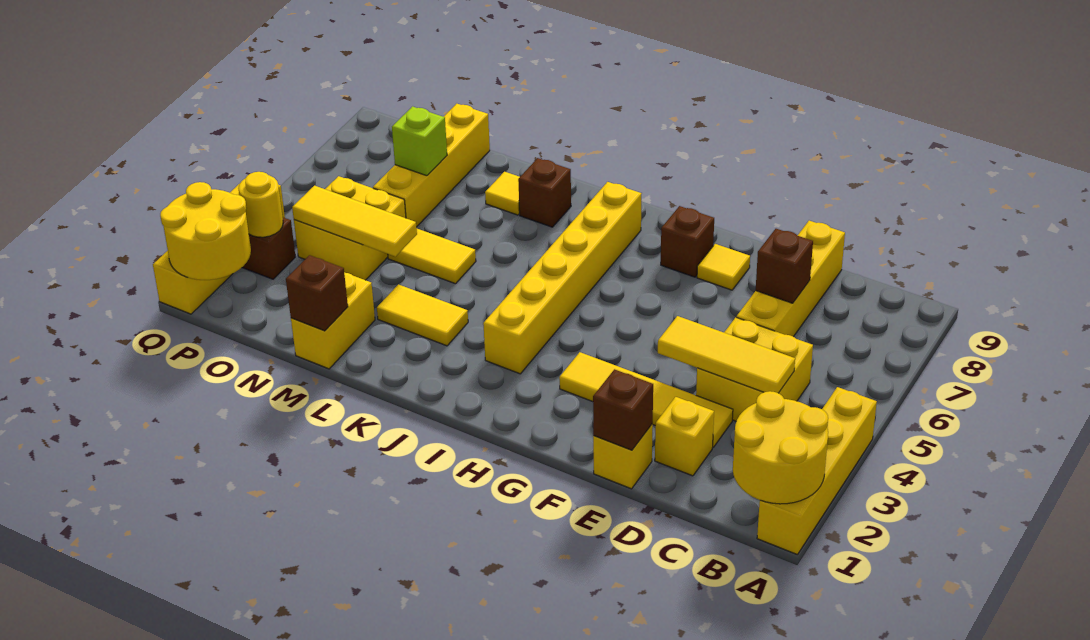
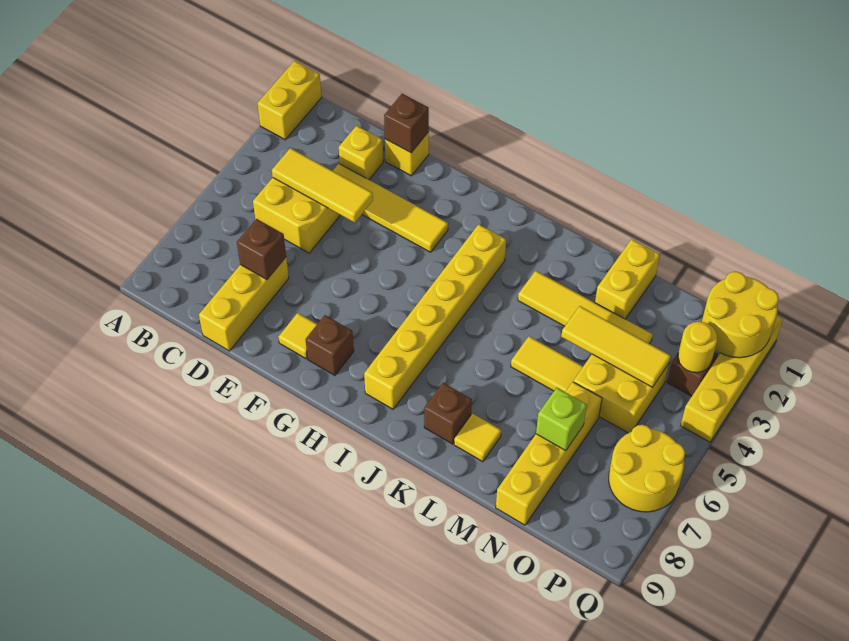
yellow 1x4 brick [757,387,877,555] -> yellow 1x2 brick [257,61,322,140]
yellow 2x2 round brick [733,391,828,504] -> yellow 2x2 round brick moved to [609,425,685,512]
yellow 1x4 brick [736,221,845,337] -> yellow 1x3 brick [199,257,289,351]
yellow 1x2 tile [377,284,468,346] -> yellow 1x4 tile [518,271,653,344]
brown 1x1 brick [286,255,348,331] -> none

